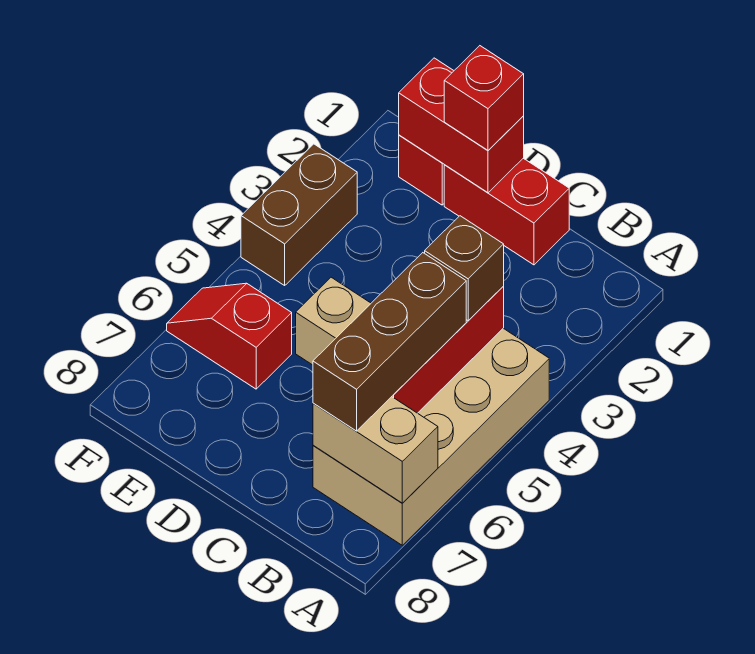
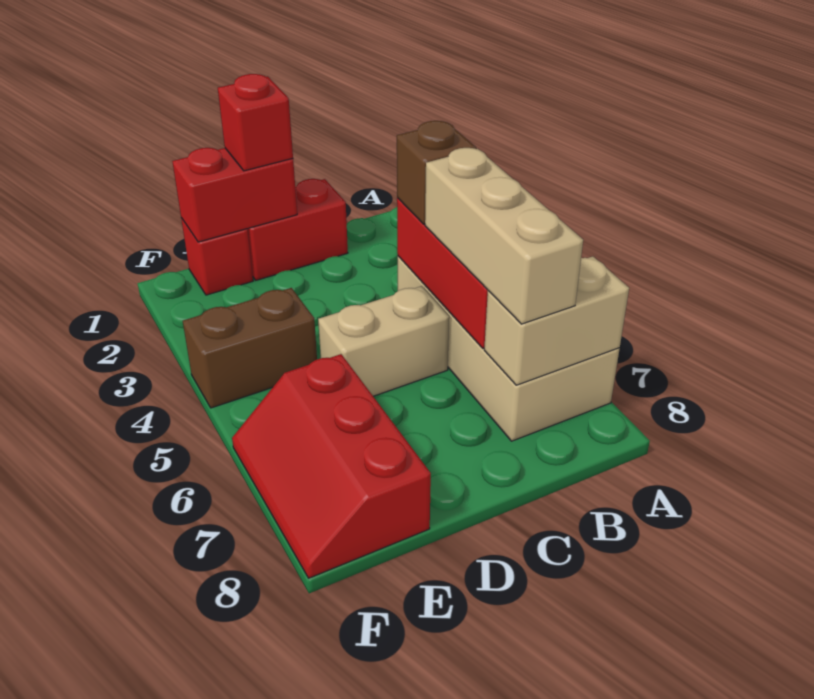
brown 1x3 brick [313,253,466,431] -> tan 1x3 brick [425,148,583,324]
red 1x2 slope [167,283,292,389] -> red 2x3 slope [232,354,431,578]
brown 1x2 brick [241,144,357,285] -> brown 1x2 brick turned to [183,288,317,408]

